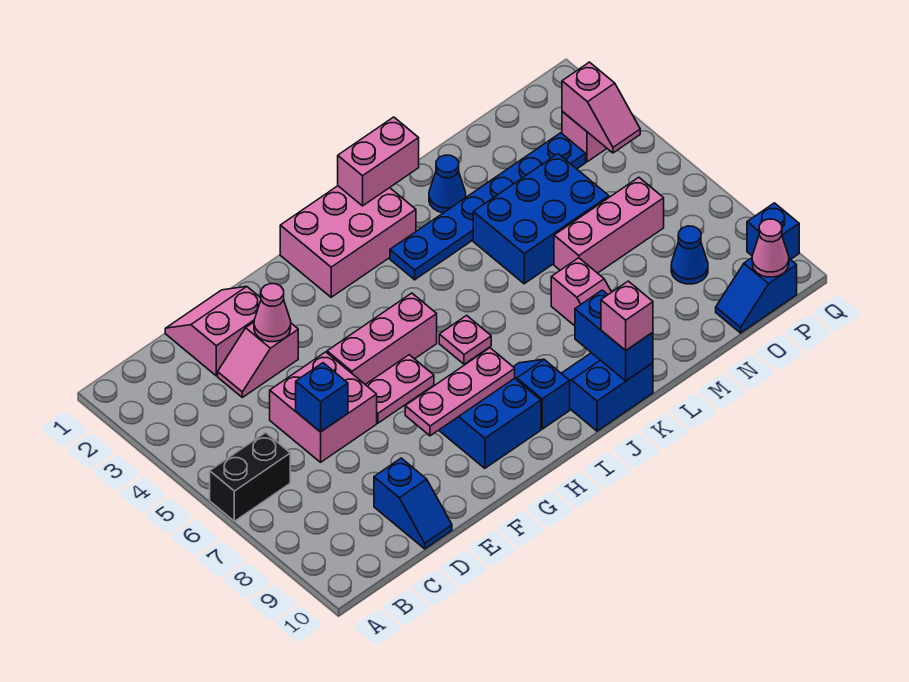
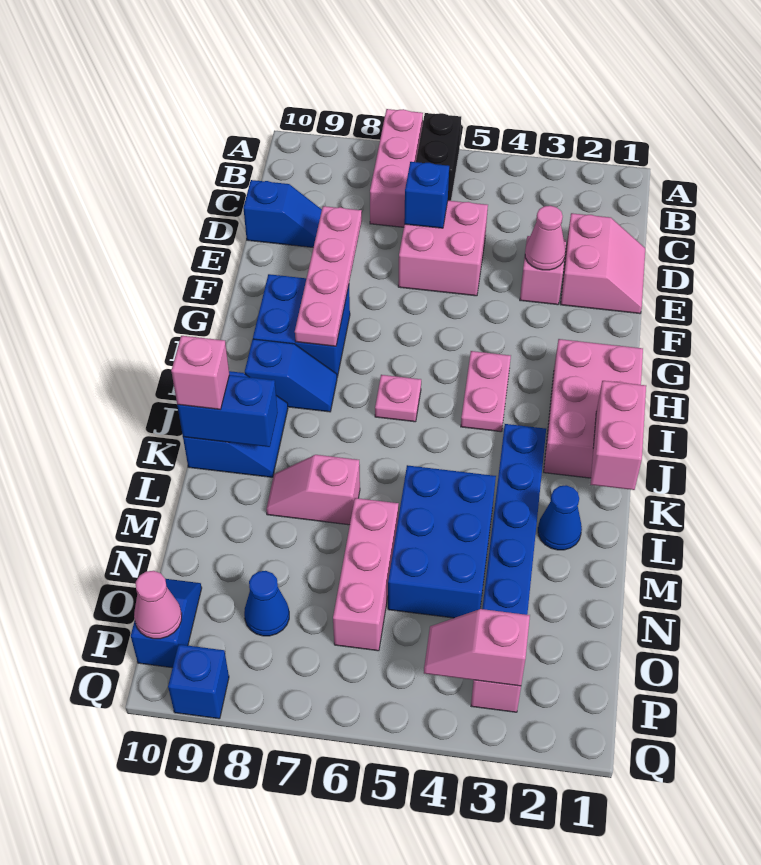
blue 1x2 slope [374,458,452,549] -> blue 1x2 slope turned to [243,180,322,247]
pink 1x3 brick [327,293,437,385] -> pink 1x3 brick moved to [370,109,423,227]
pink 1x2 plate [366,355,434,423] -> pink 1x2 plate moved to [461,351,511,432]
pink 1x3 plate [405,348,515,436] -> pink 1x4 plate [295,206,362,346]

